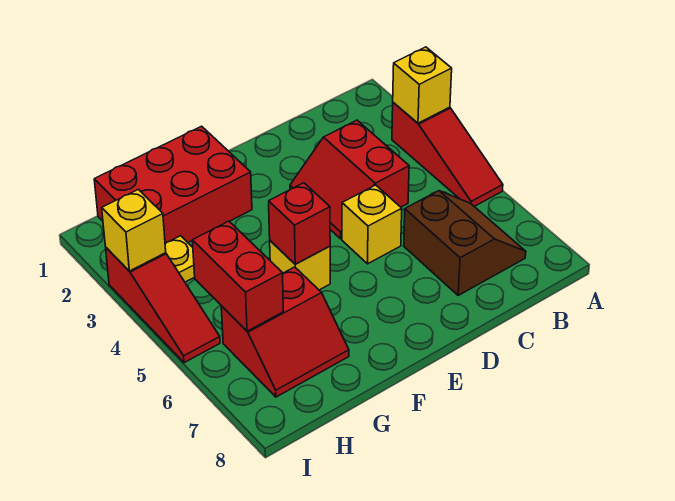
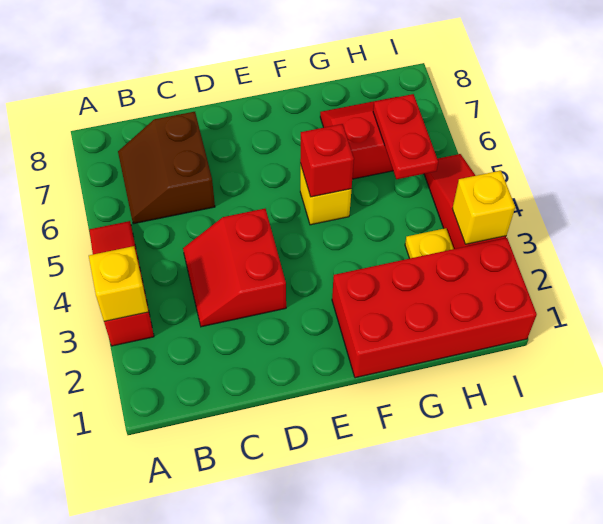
red 2x2 slope [290,120,409,239] -> red 2x2 slope turned to [183,209,286,327]
yellow 1x1 brick [342,185,402,264] -> none
red 2x3 brick [94,126,252,243] -> red 2x4 brick [332,238,537,378]
red 1x2 brick [192,221,283,331] -> red 1x2 plate [373,94,438,179]

